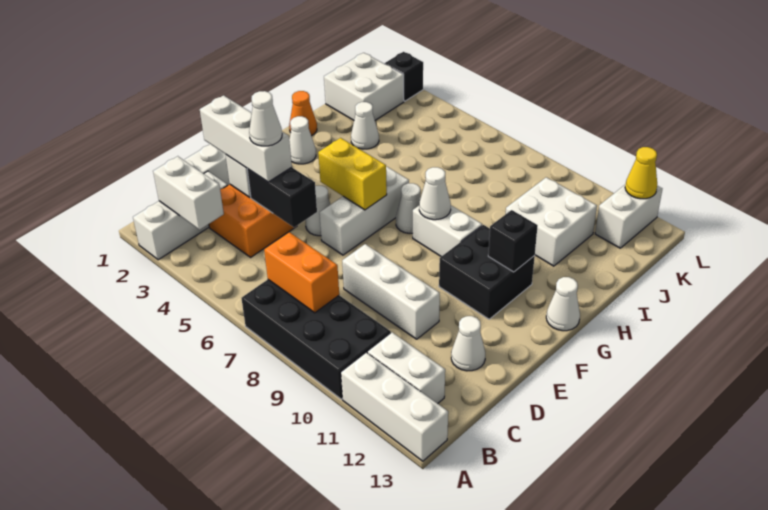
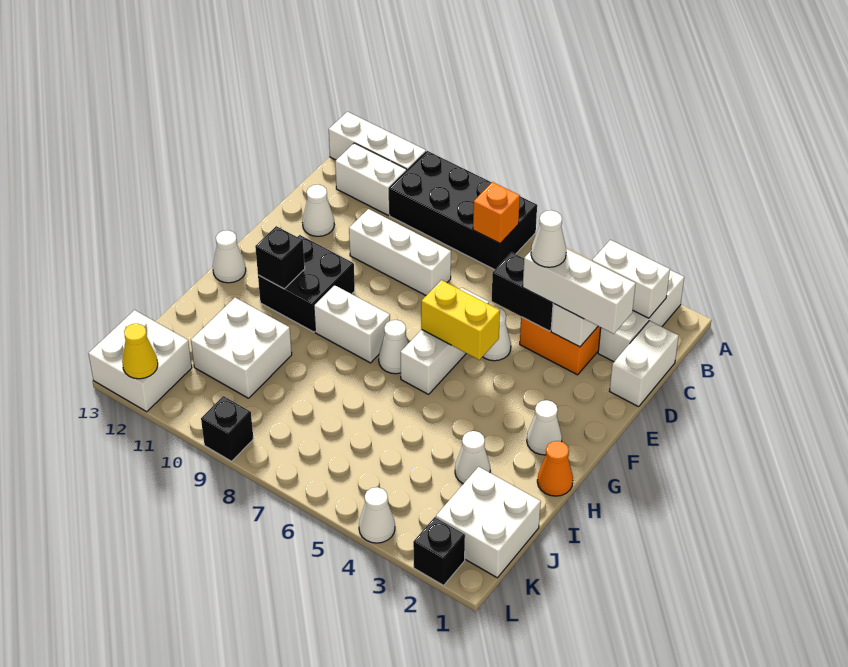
orange 1x2 brick [264,232,339,313] -> orange 1x1 brick [473,182,520,243]
white 1x1 cone [419,167,451,220] -> white 1x1 cone moved to [359,487,395,543]
white 1x2 brick [595,184,662,248] -> white 2x2 brick [88,310,192,412]
none -> black 1x1 brick [201,396,253,461]

